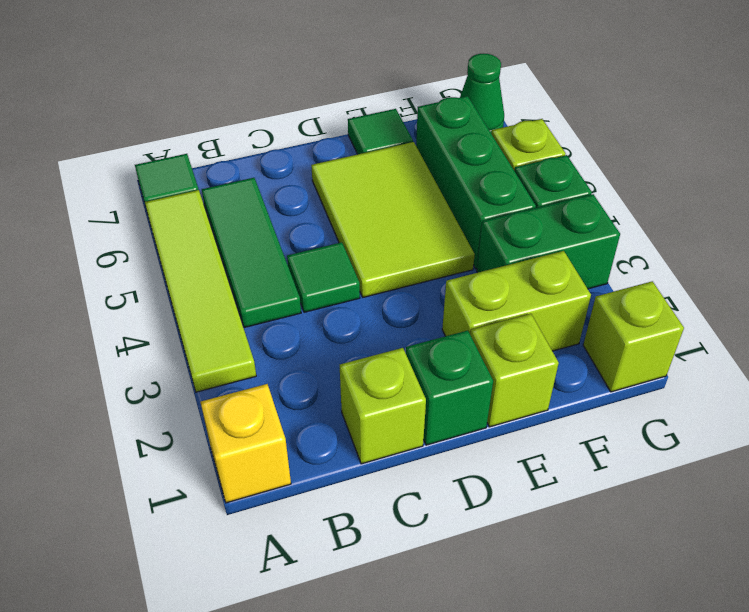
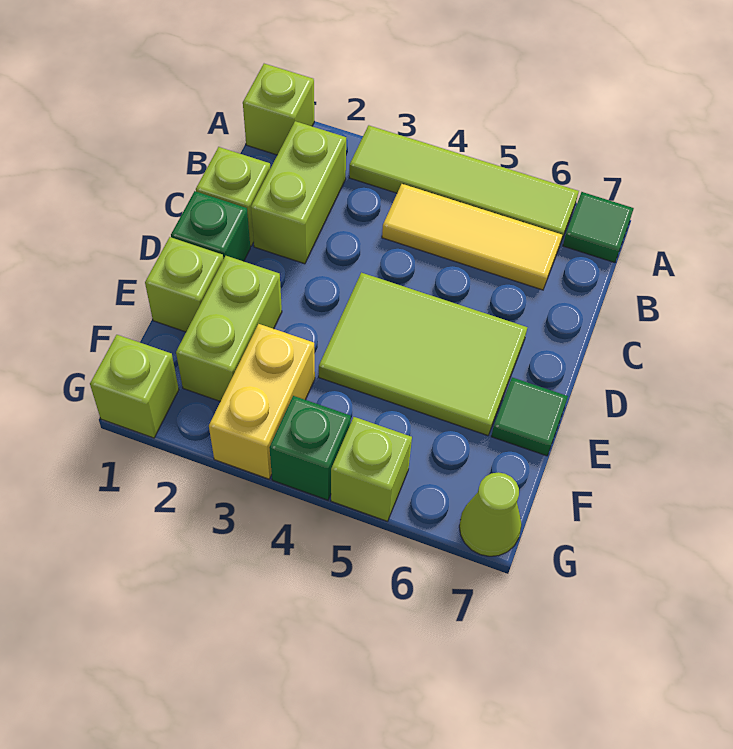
yellow 1x1 brick [200,384,291,503] -> lime 1x1 brick [243,64,314,155]
none -> lime 1x2 brick [251,121,346,264]
green 1x3 tile [202,178,301,328] -> yellow 1x3 tile [382,184,562,290]
green 1x1 tile [287,242,360,312] -> none
green 1x2 brick [477,194,620,289] -> yellow 1x2 brick [209,324,315,479]
green 1x3 brick [416,96,536,269] -> none
green 1x1 cone [460,54,504,133] -> lime 1x1 cone [459,472,522,556]

